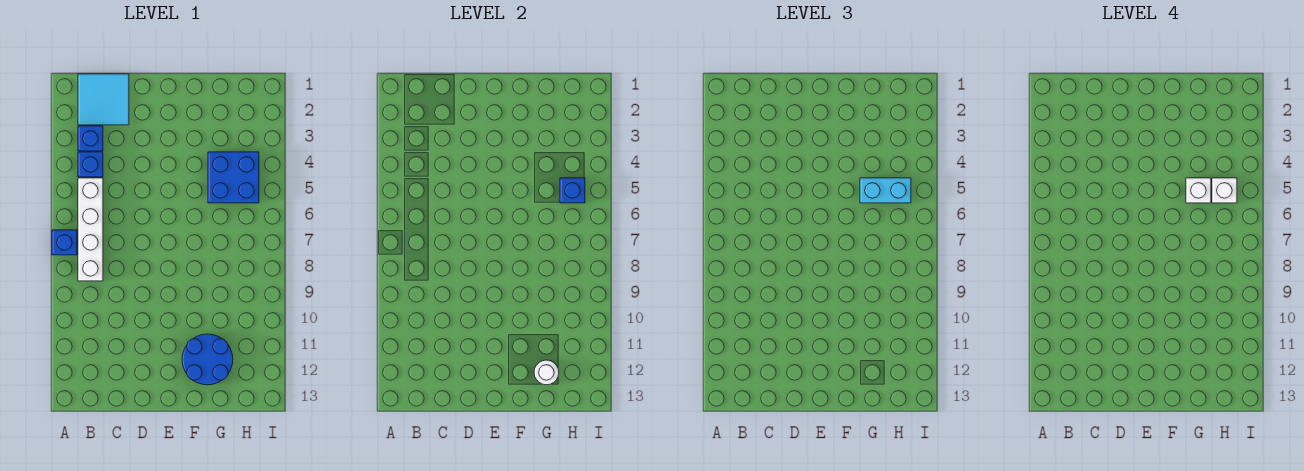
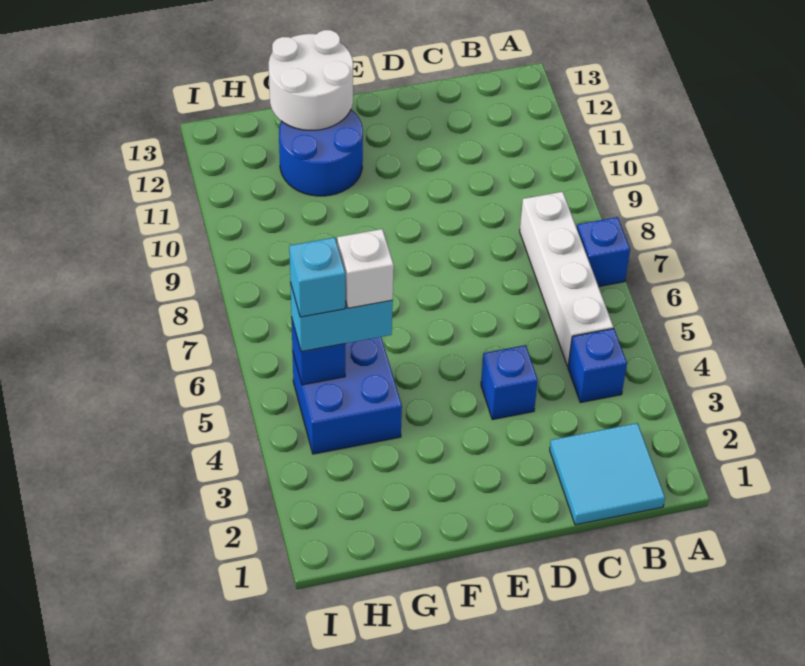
blue 1x1 brick [78,126,103,151] -> blue 1x1 brick moved to [481,345,538,420]
white 1x1 round brick [534,360,559,385] -> white 2x2 round brick [269,30,353,130]
white 1x1 brick [1212,178,1237,203] -> cyan 1x1 brick [289,237,345,317]

